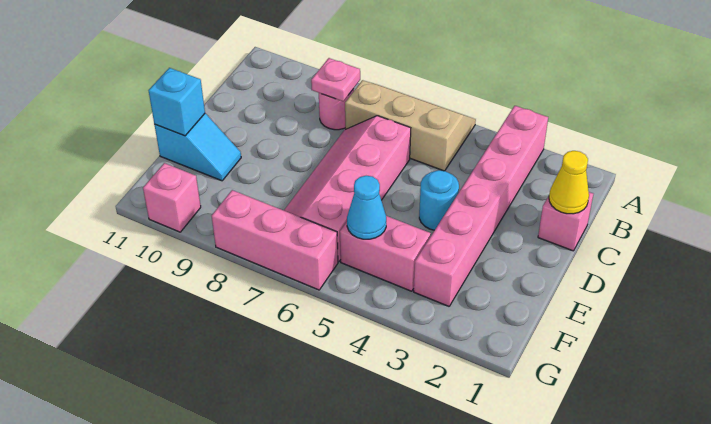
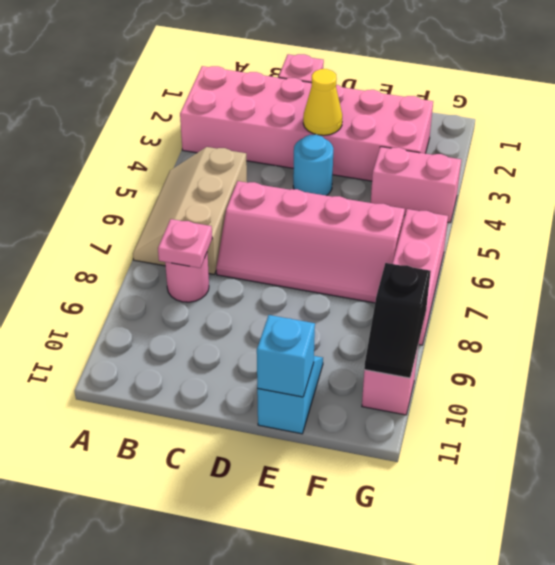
pink 1x6 brick [414,106,548,306] -> pink 2x6 brick [180,66,433,181]
yellow 1x1 cone [549,151,589,214] -> yellow 1x1 cone moved to [303,69,342,135]
pink 1x2 brick [340,216,431,291] -> pink 1x2 brick turned to [371,147,461,223]
cyan 1x1 cone [347,176,386,239] -> none
none -> black 1x2 slope [364,263,431,378]

